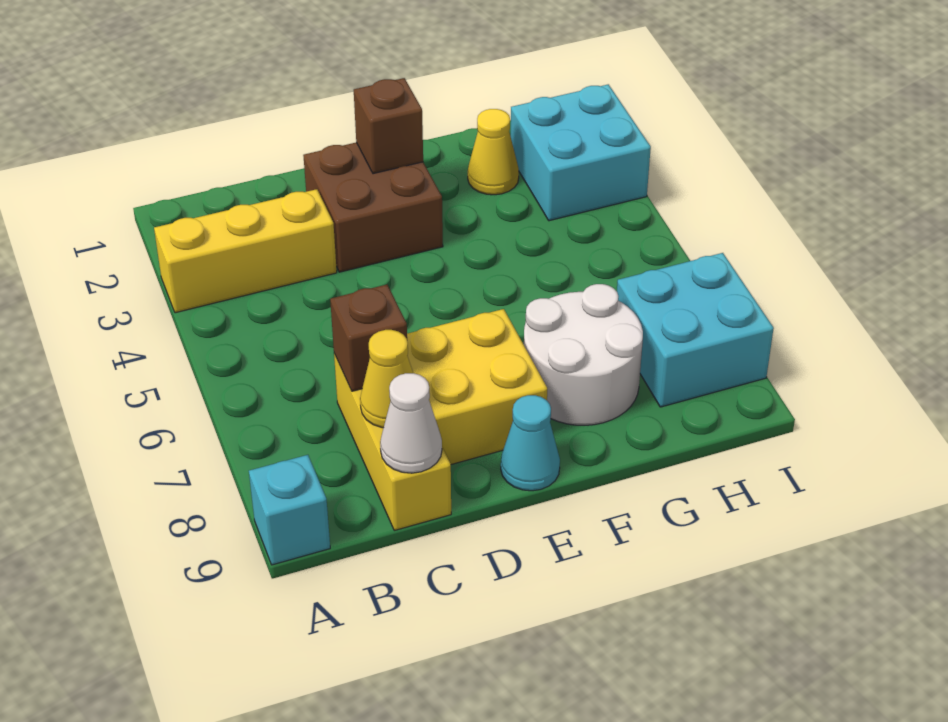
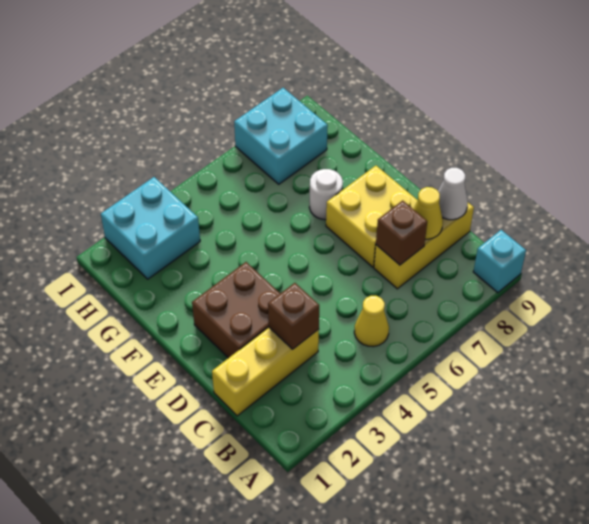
yellow 1x3 brick [154,189,337,313] -> yellow 1x3 brick turned to [212,327,319,416]
brown 1x1 brick [354,78,423,174] -> brown 1x1 brick moved to [268,283,319,349]
cyan 1x1 cone [501,395,560,491] -> none
white 2x2 round brick [524,284,643,425] -> white 1x1 round brick [309,169,343,220]
yellow 1x1 cone [468,109,519,195] -> yellow 1x1 cone moved to [354,296,389,347]

